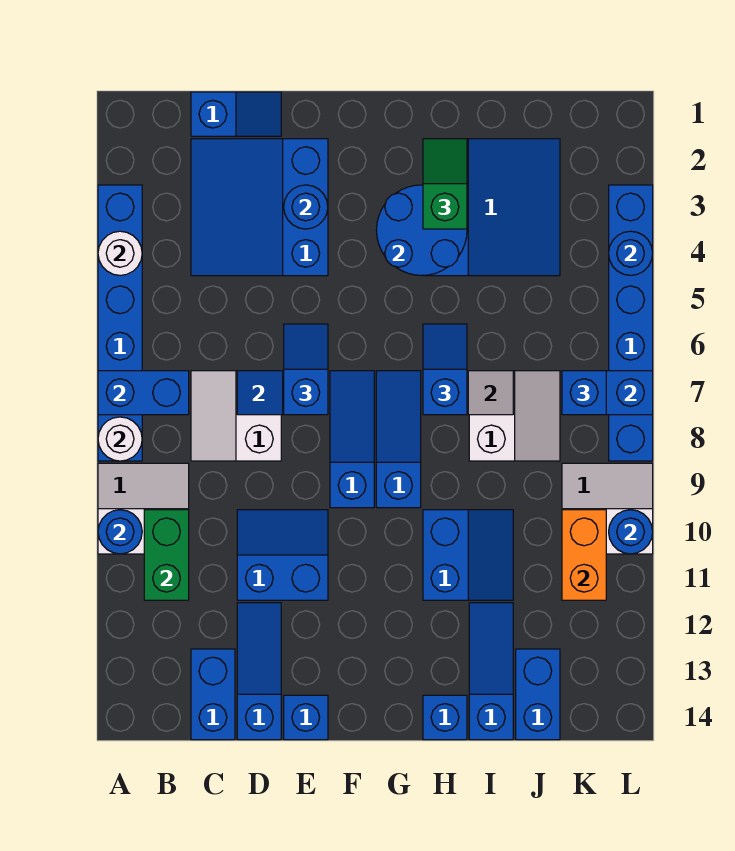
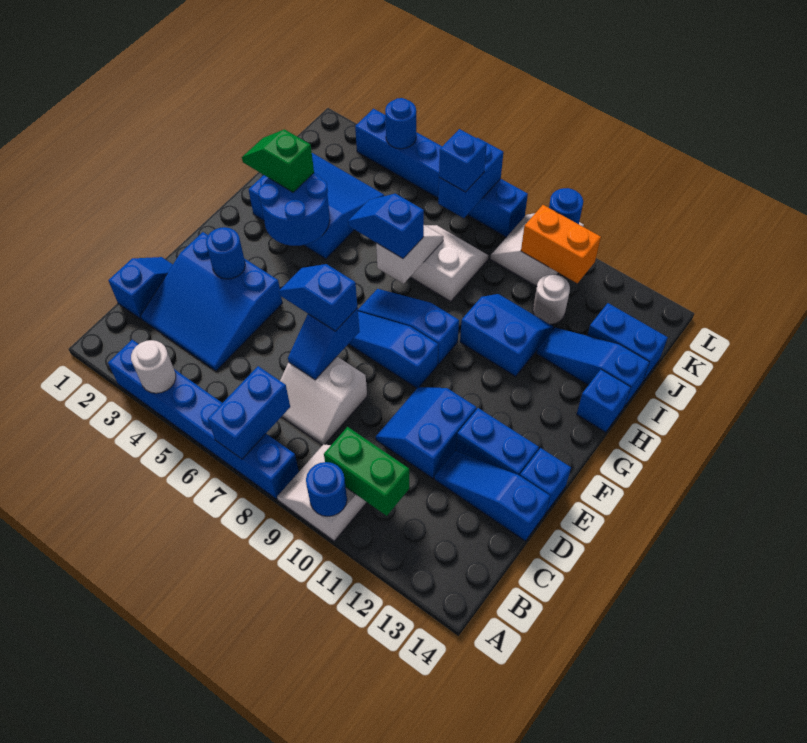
white 1x1 round brick [98,417,142,461] -> white 1x1 round brick moved to [533,274,570,324]
blue 1x2 brick [191,649,235,740] -> blue 1x2 brick moved to [456,408,539,476]

